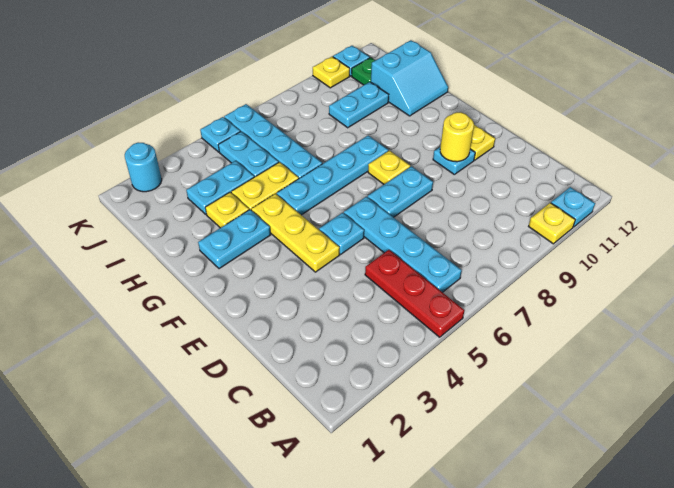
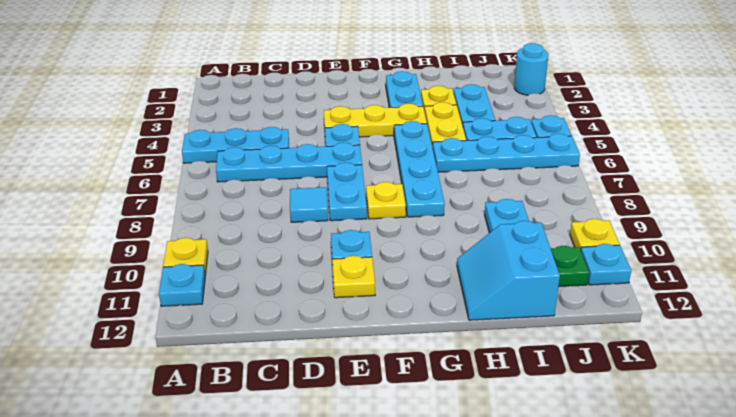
red 1x3 plate [365,250,464,337] -> cyan 1x3 plate [182,127,289,163]
none -> cyan 1x1 tile [290,187,328,222]
yellow 1x1 round brick [440,112,474,162] -> none

